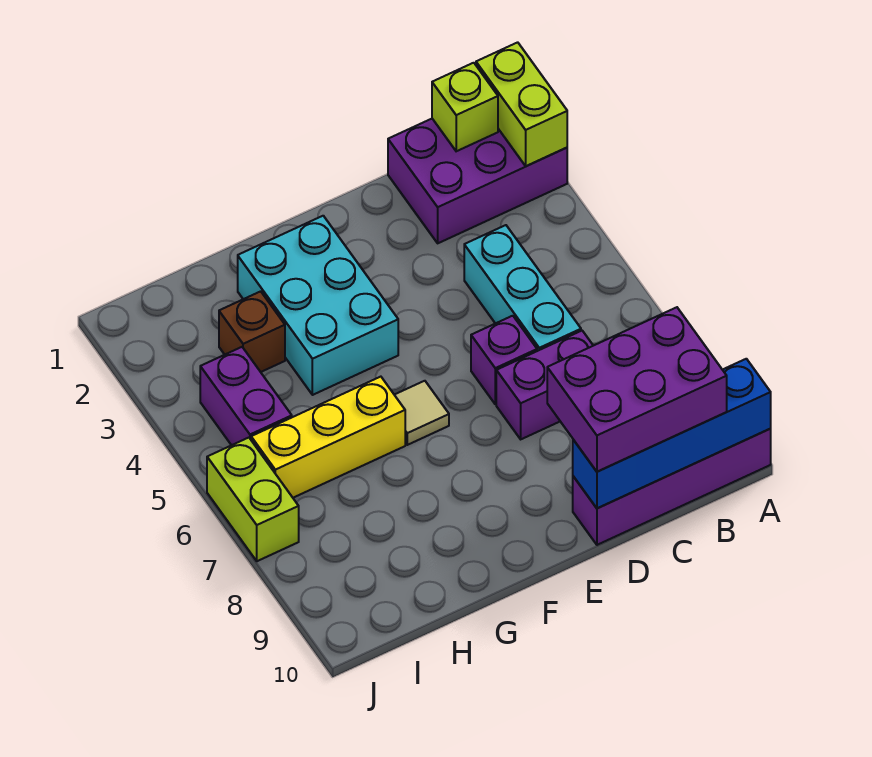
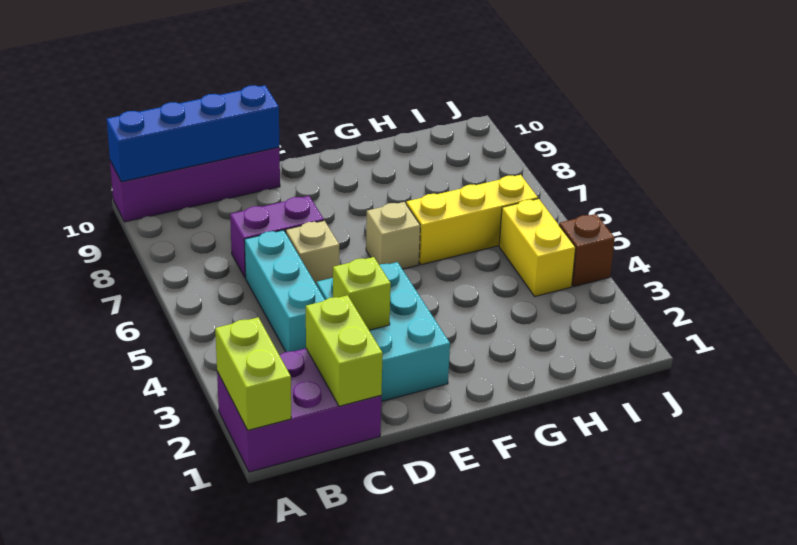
lime 1x1 brick [432,63,498,151] -> lime 1x1 brick moved to [333,257,391,330]
purple 2x3 brick [547,307,727,472] -> none
purple 1x1 brick [471,316,537,404] -> tan 1x1 brick [286,221,339,285]
cyan 2x3 brick [238,216,398,395] -> cyan 2x3 brick moved to [317,262,450,401]
tan 1x1 tile [395,381,449,445] -> tan 1x1 brick [366,202,420,269]
brown 1x1 brick [219,291,285,372] -> brown 1x1 brick moved to [559,214,615,287]
purple 1x2 brick [200,347,292,445] -> yellow 1x2 brick [499,199,576,296]
lime 1x2 brick [207,438,299,561] -> lime 1x2 brick moved to [306,295,383,406]

